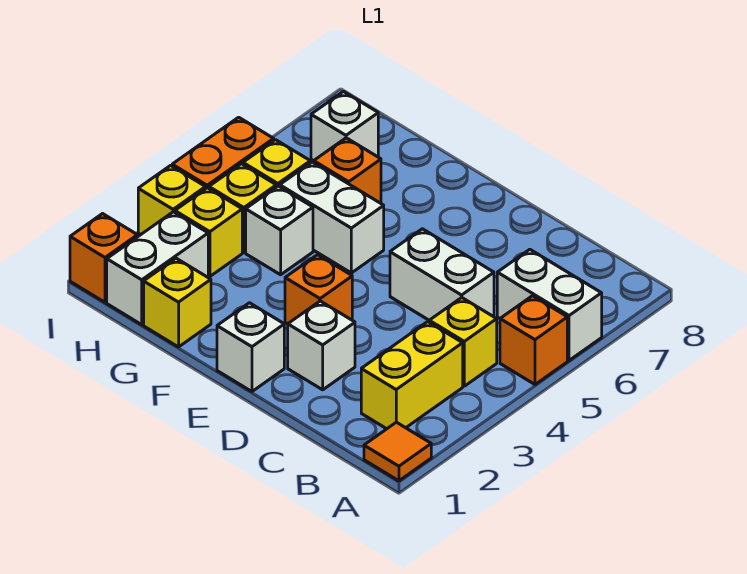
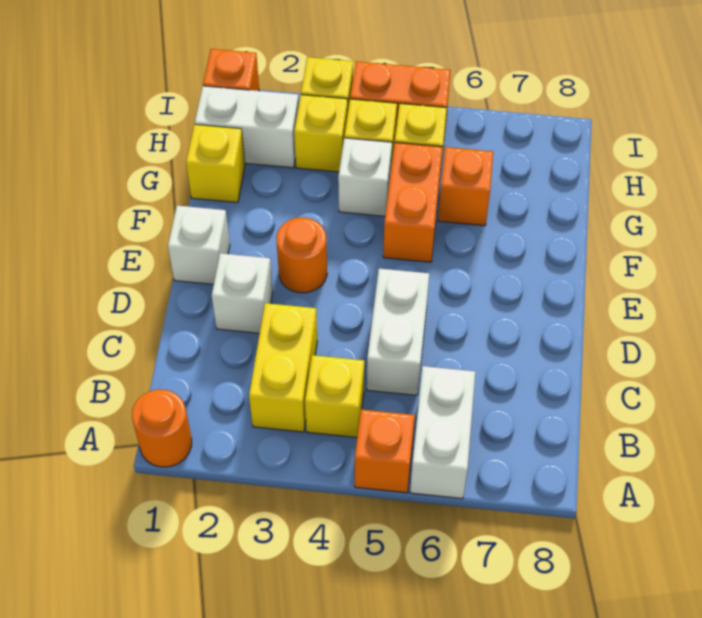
orange 1x1 tile [364,422,431,481] -> orange 1x1 round brick [132,389,192,467]
yellow 1x2 brick [361,322,463,429] -> yellow 1x2 brick turned to [249,303,317,432]
orange 1x1 brick [285,255,352,324] -> orange 1x1 round brick [276,217,327,293]
white 1x2 brick [280,162,384,273] -> orange 1x2 brick [383,143,443,262]
white 1x1 brick [311,92,378,161] -> none

